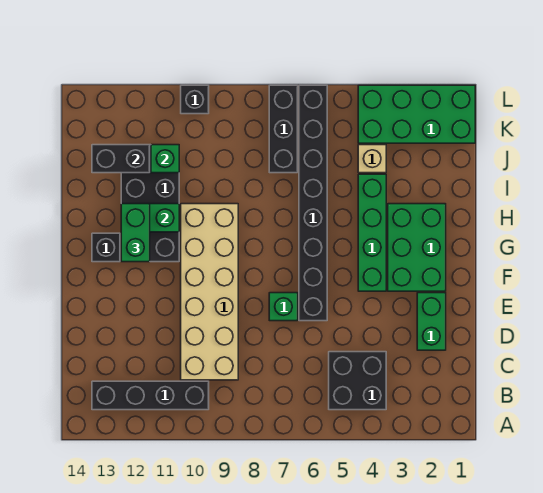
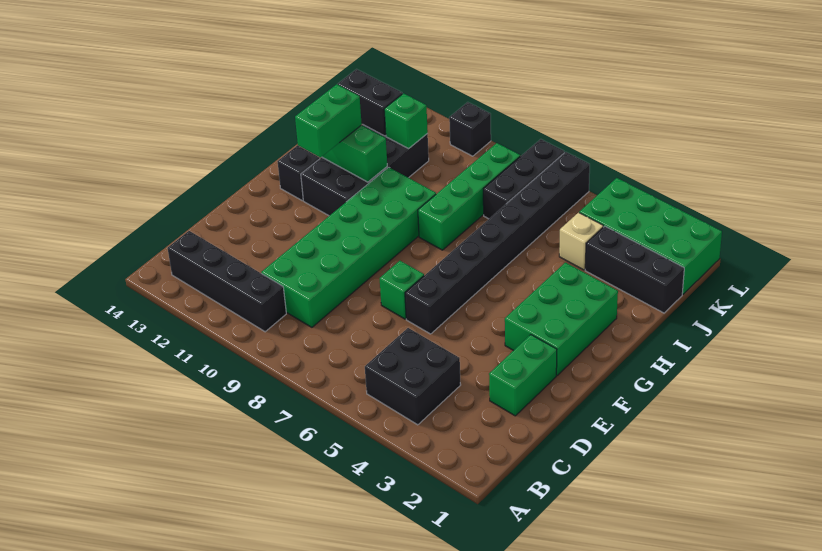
tan 2x6 brick [181,204,238,380] -> green 2x6 brick [261,167,436,327]
green 1x4 brick [358,174,386,291] -> green 1x4 brick moved to [418,143,520,250]
none -> black 1x3 brick [585,226,684,313]

